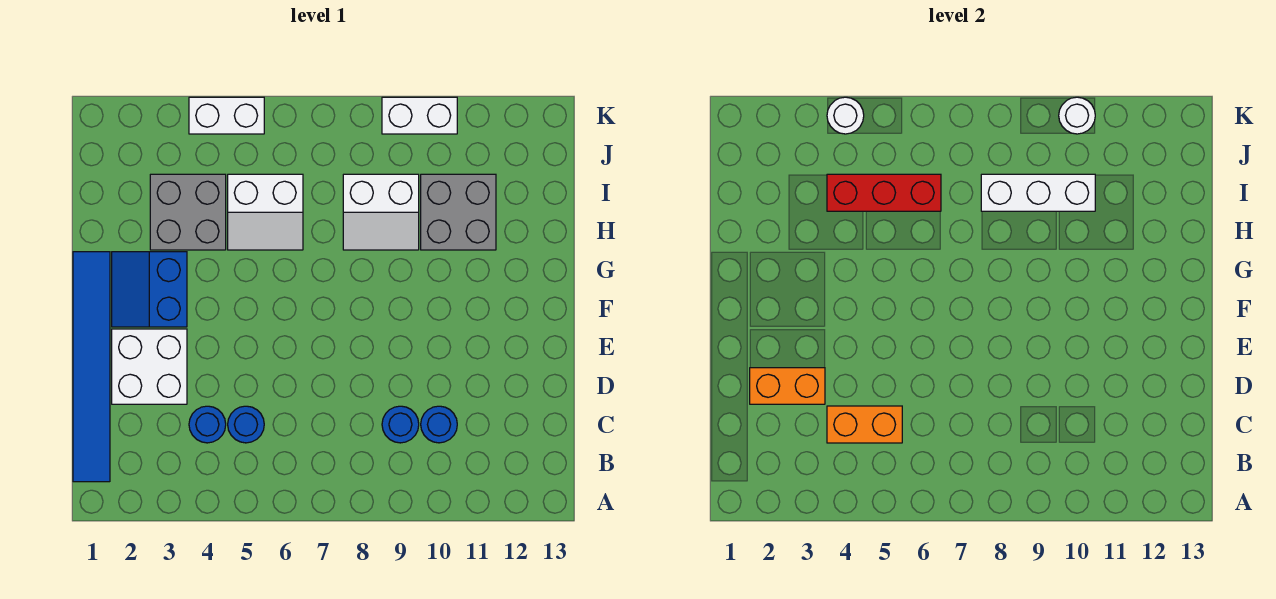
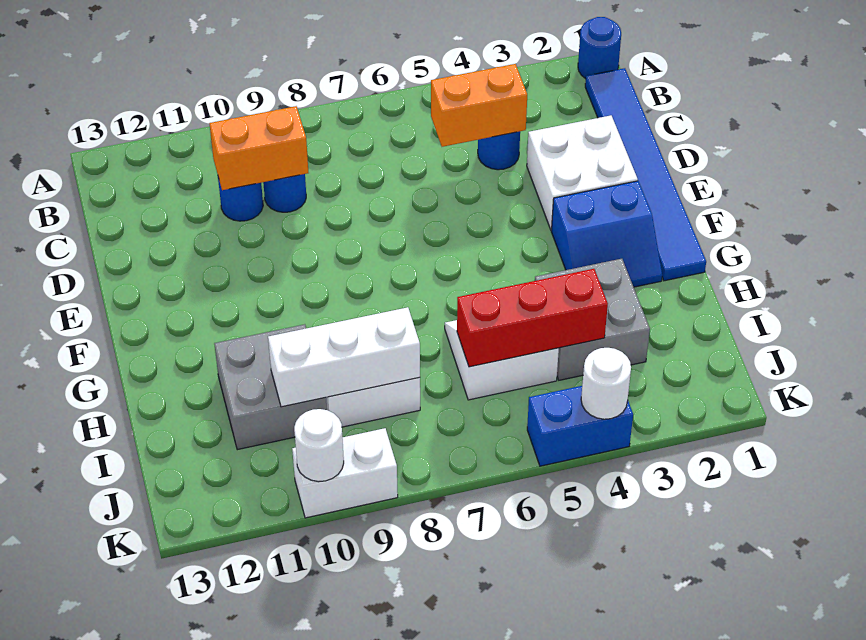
blue 1x1 round brick [228,406,264,443] -> blue 1x1 round brick moved to [578,17,621,79]
orange 1x2 brick [750,368,825,404] -> orange 1x2 brick moved to [209,106,308,190]
blue 2x2 slope [112,252,187,327] -> blue 2x2 slope turned to [551,181,662,287]
white 1x2 brick [189,97,264,134] -> blue 1x2 brick [527,386,633,466]

